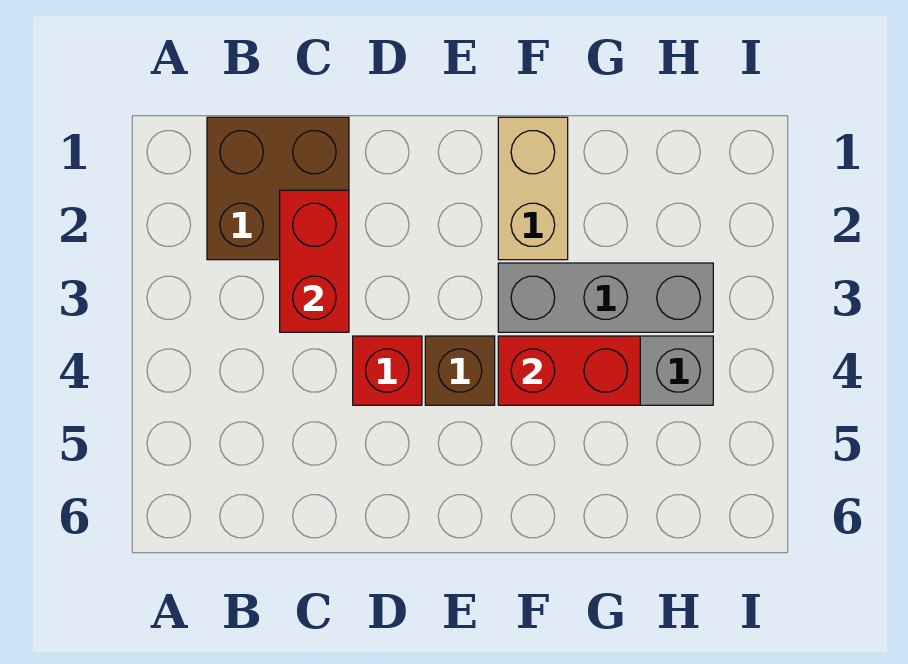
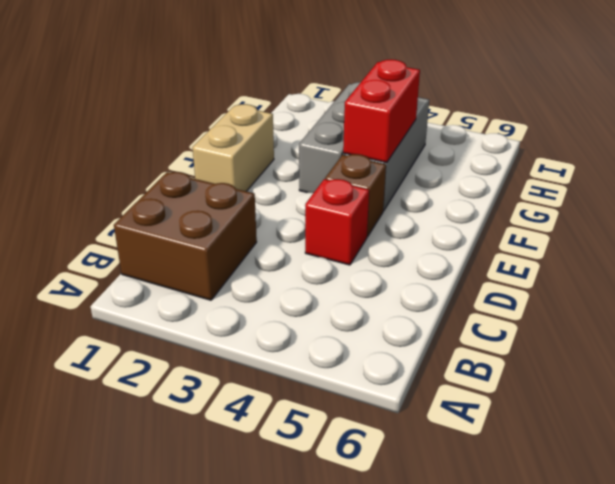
red 1x2 brick [280,190,349,332] -> none
tan 1x2 brick [498,117,568,260] -> tan 1x2 brick turned to [192,104,274,191]

